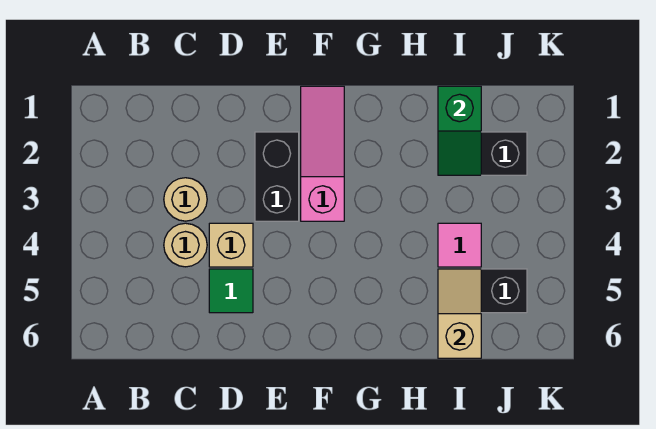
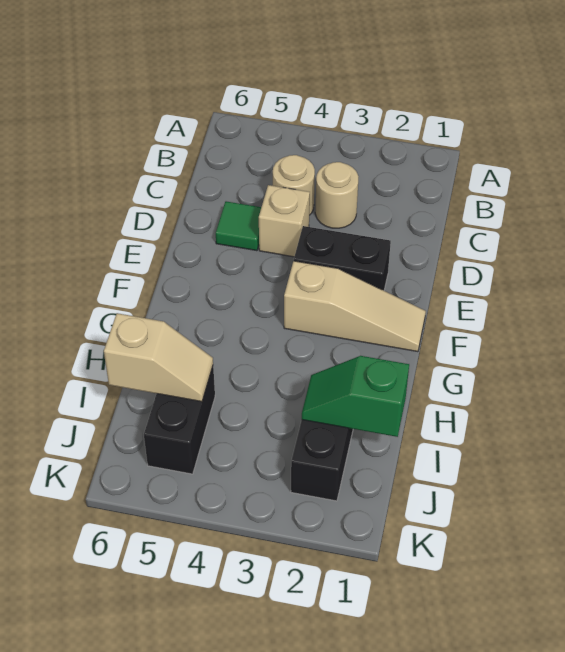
pink 1x3 slope [301,86,344,221] -> tan 1x3 slope [284,261,426,352]
pink 1x1 tile [438,223,481,267] -> none

